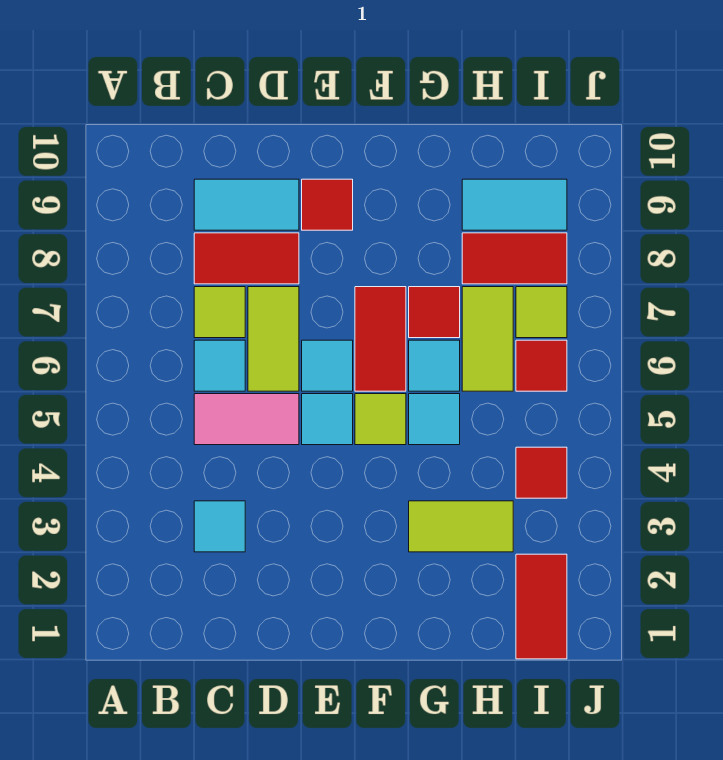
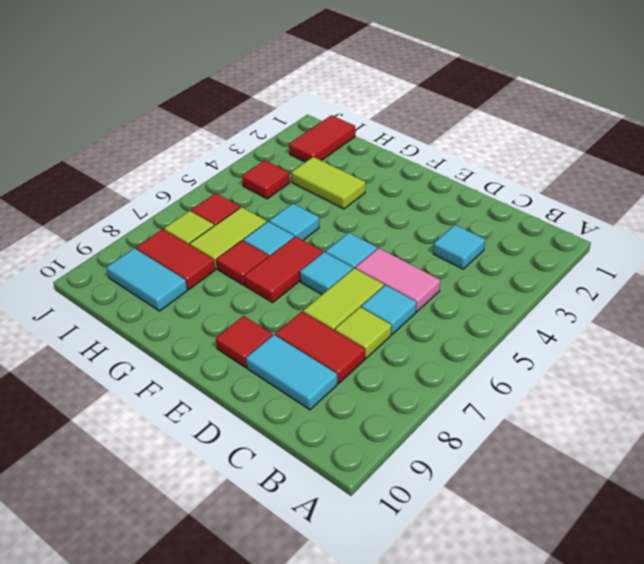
lime 1x1 tile [355,394,406,445] -> none

